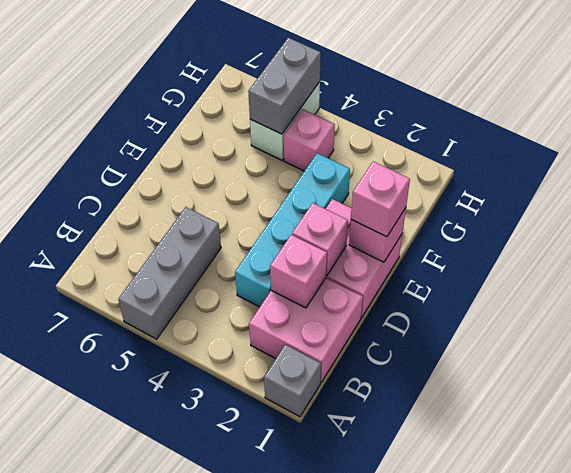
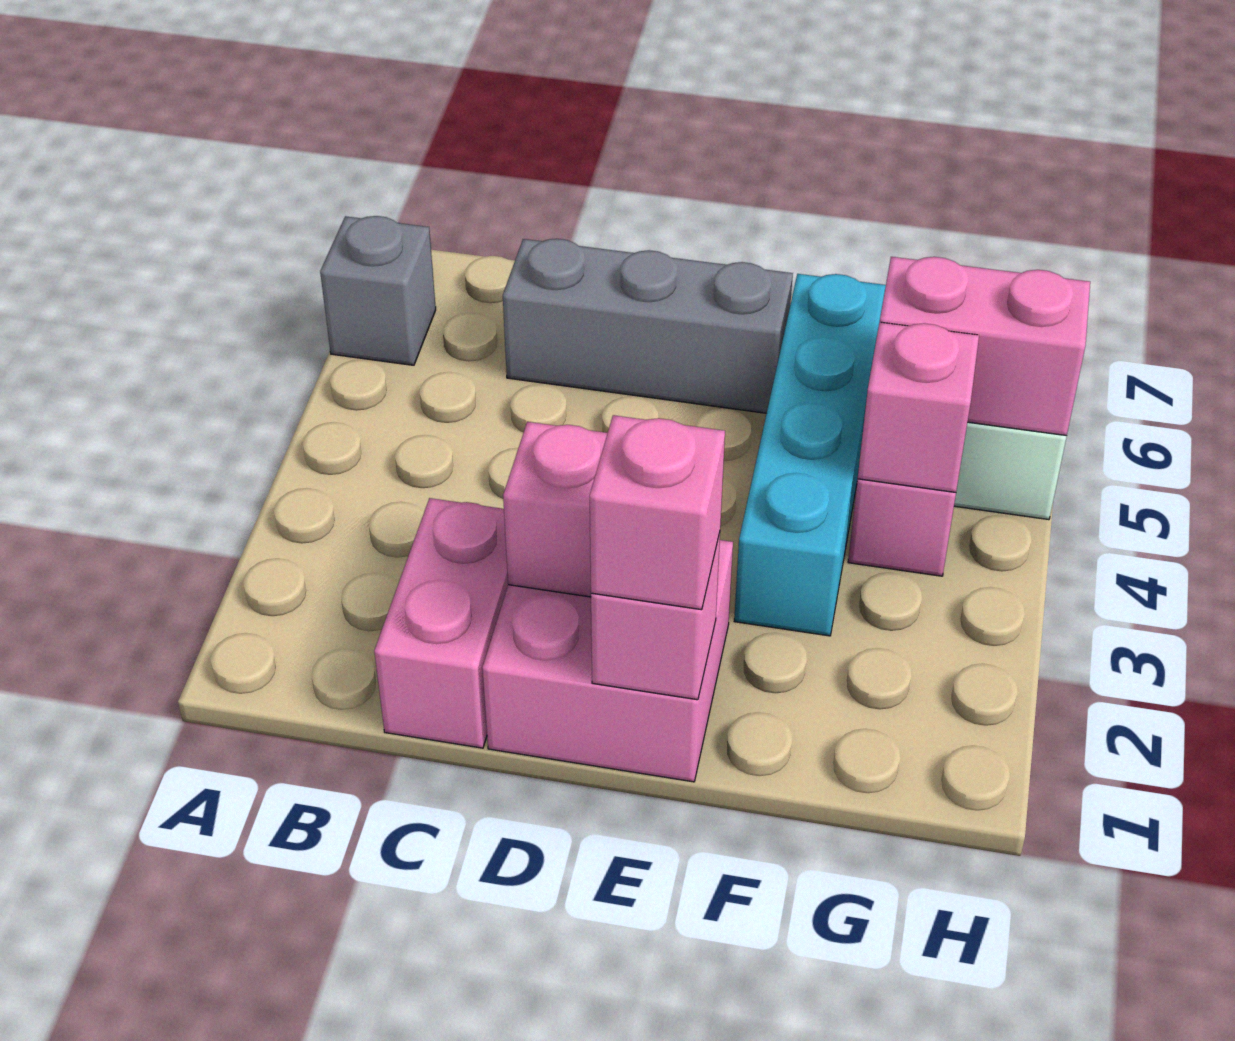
grey 1x1 brick [264,345,321,417] -> grey 1x1 brick moved to [320,216,436,365]
grey 1x3 brick [118,207,221,339] -> grey 1x3 brick moved to [503,239,793,413]
pink 2x2 brick [249,278,363,382] -> pink 1x2 brick [374,498,508,748]
pink 1x1 brick [270,235,327,308] -> pink 1x1 brick moved to [858,322,979,492]
cyan 1x4 brick [235,153,350,307] -> cyan 1x4 brick turned to [734,274,886,636]
grey 1x2 brick [248,38,321,134] -> pink 1x2 brick [880,257,1090,436]

